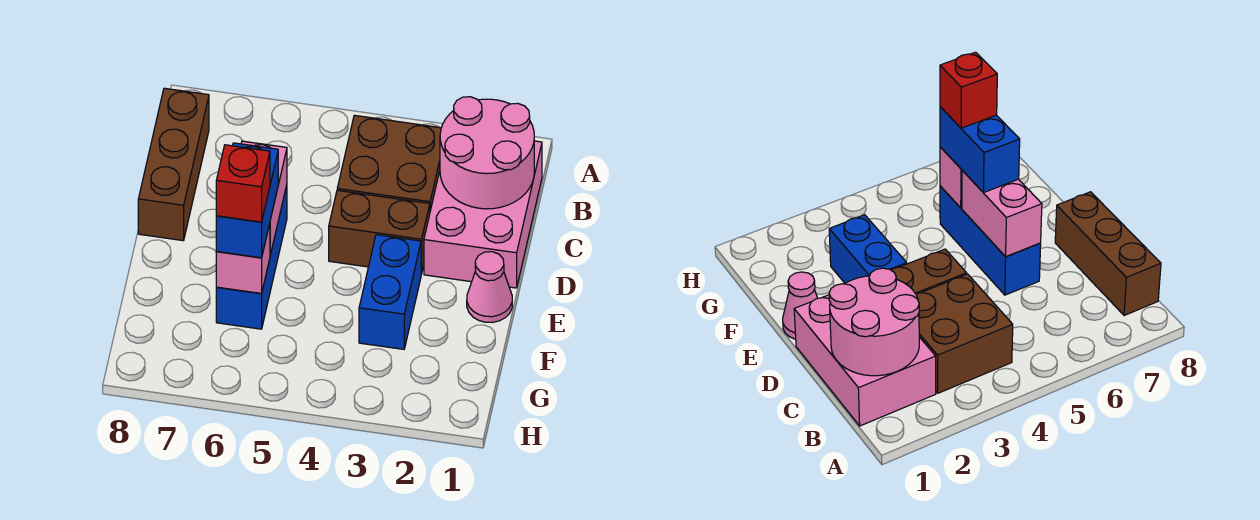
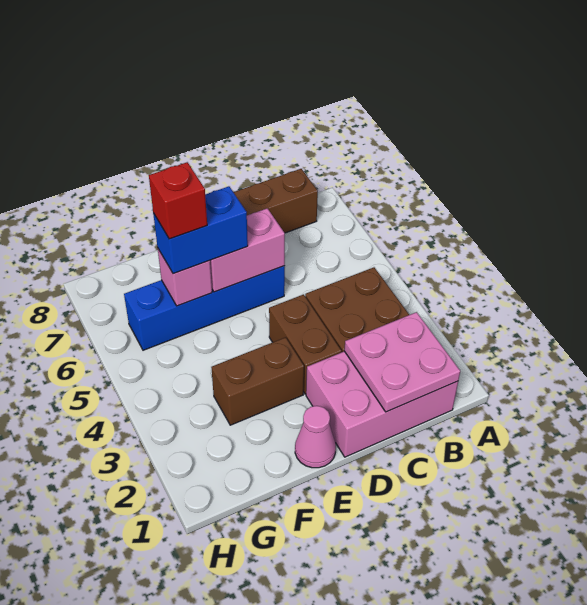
pink 2x2 round brick [440,97,534,209] -> pink 2x2 plate [344,312,460,412]
blue 1x3 brick [216,185,287,329] -> blue 1x4 brick [124,266,285,350]
blue 1x2 brick [359,235,421,349] -> brown 1x2 brick [211,337,304,425]

